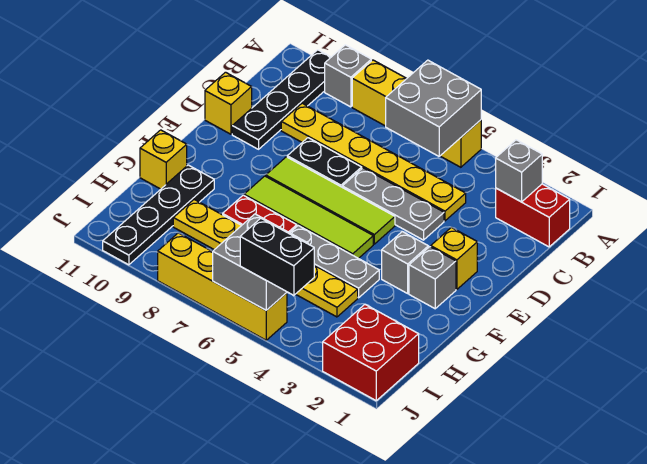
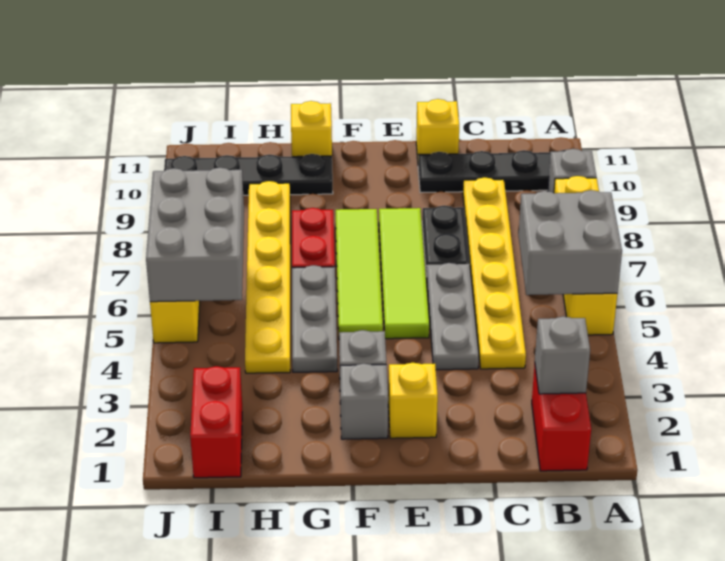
red 2x2 brick [323,304,419,401] -> red 1x2 brick [190,366,242,478]
grey 2x2 brick [213,214,308,310] -> grey 2x3 brick [146,167,244,302]
black 1x2 brick [240,218,314,295] -> none

